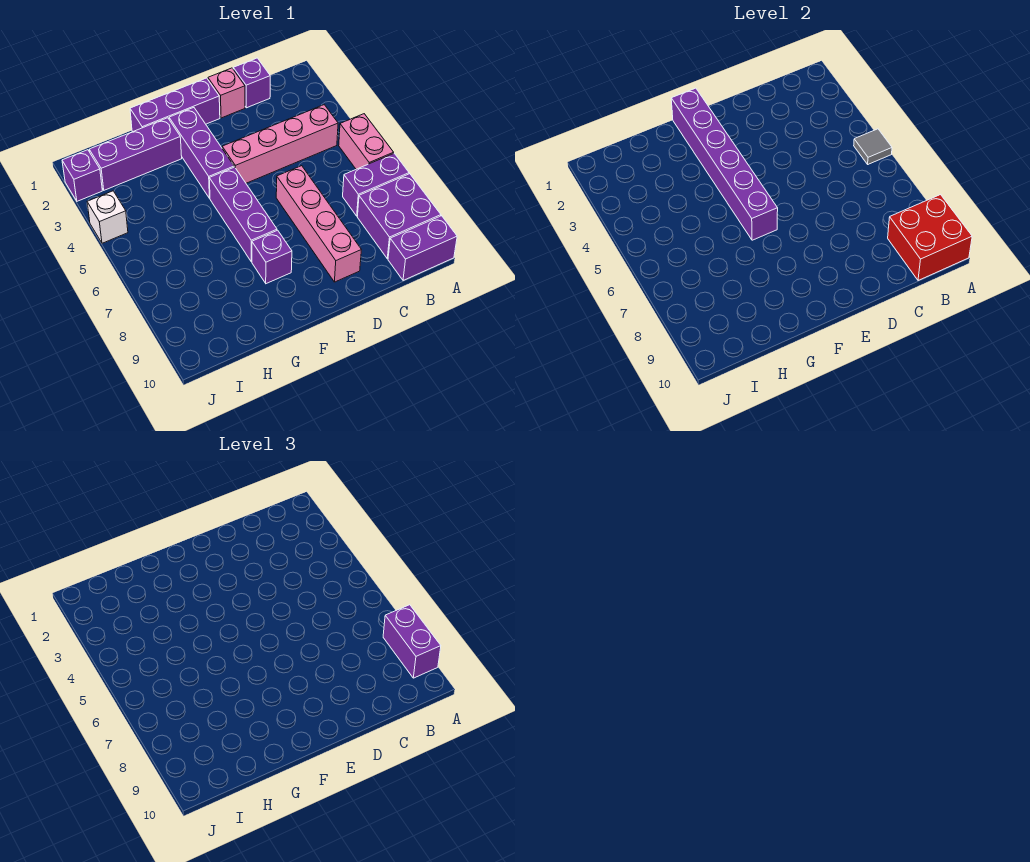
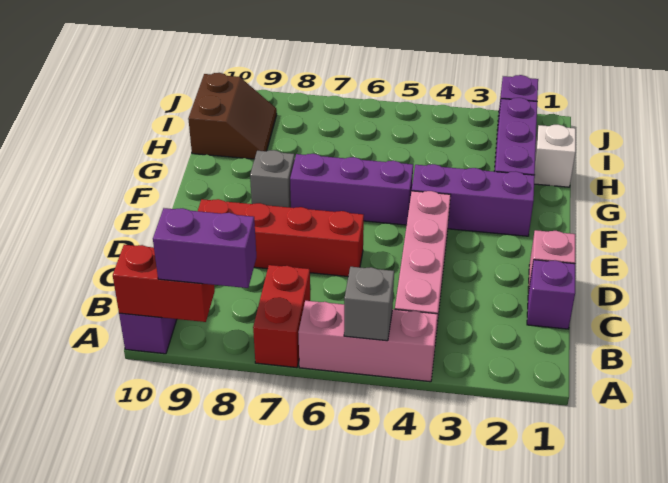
pink 1x2 brick [339,114,394,169] -> pink 1x3 brick [298,301,438,382]
grey 1x1 tile [854,129,892,164] -> grey 1x1 brick [344,267,394,341]
purple 1x2 brick [343,153,409,216] -> red 1x2 brick [253,265,310,368]
purple 2x2 brick [358,174,441,259] -> none
red 2x2 brick [888,195,972,281] -> red 1x2 brick [113,245,215,322]
pink 1x4 brick [276,166,361,282] -> red 1x4 brick [198,199,364,276]
purple 1x3 brick [130,78,220,131] -> none
purple 1x6 brick [671,88,778,240] -> none
purple 1x1 brick [252,230,292,284] -> grey 1x1 brick [250,150,295,208]
none -> brown 2x2 slope [188,73,277,159]
white 1x1 brick [87,191,128,243] -> white 1x1 brick moved to [534,125,576,187]

